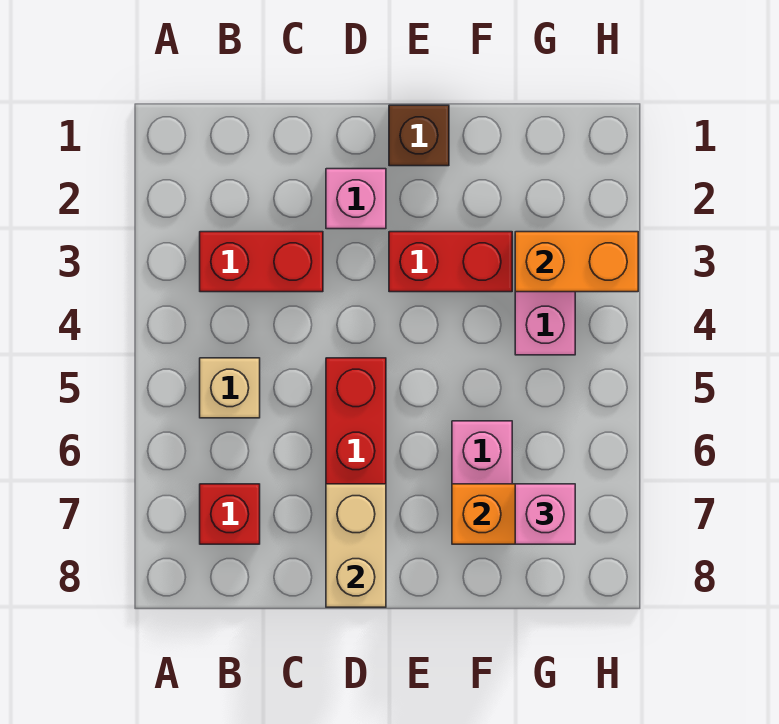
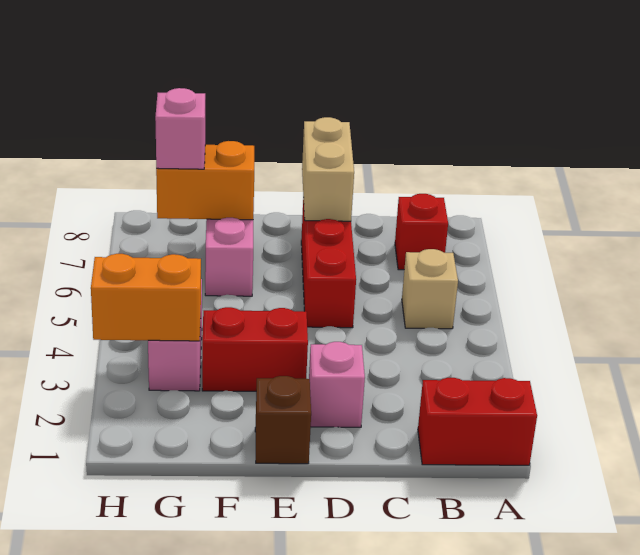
red 1x2 brick [200,232,323,292] -> red 1x2 brick moved to [418,378,537,465]

